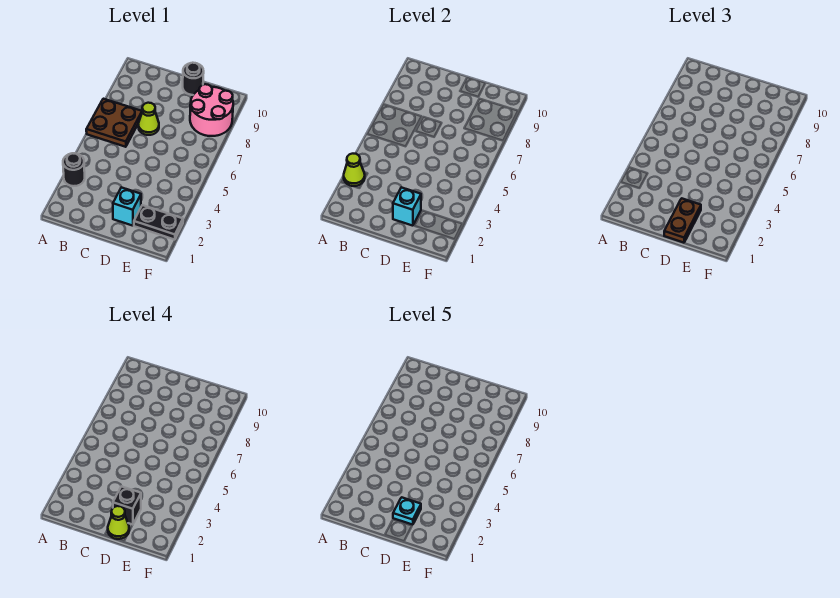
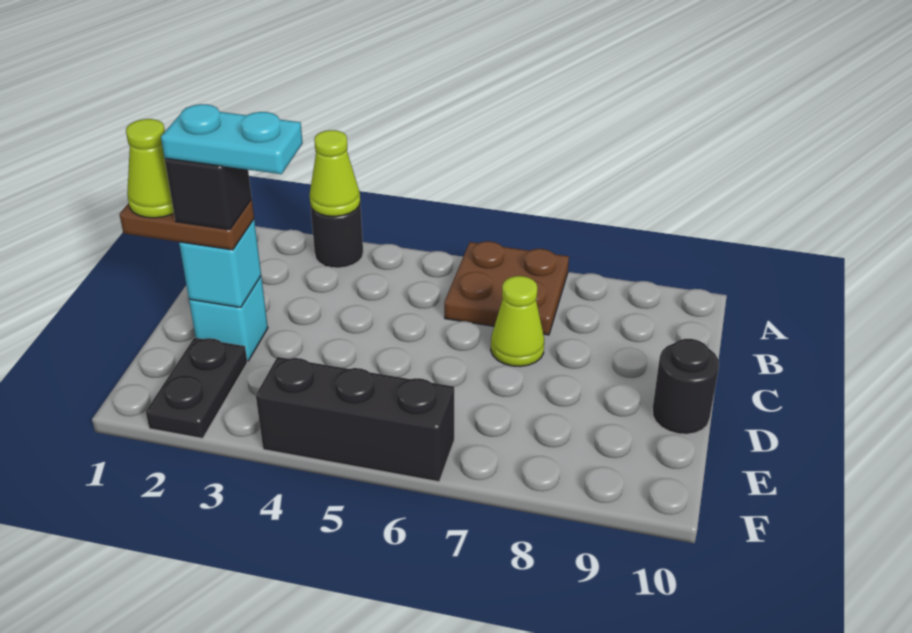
cyan 1x1 plate [393,497,421,525] -> cyan 1x2 plate [161,104,303,174]
pink 2x2 round brick [190,84,233,136] -> none
none -> black 1x3 brick [256,357,454,482]

